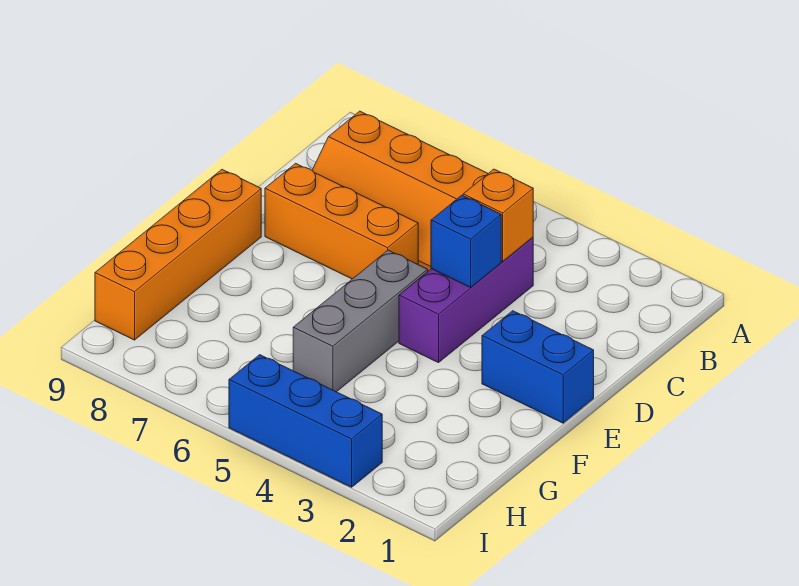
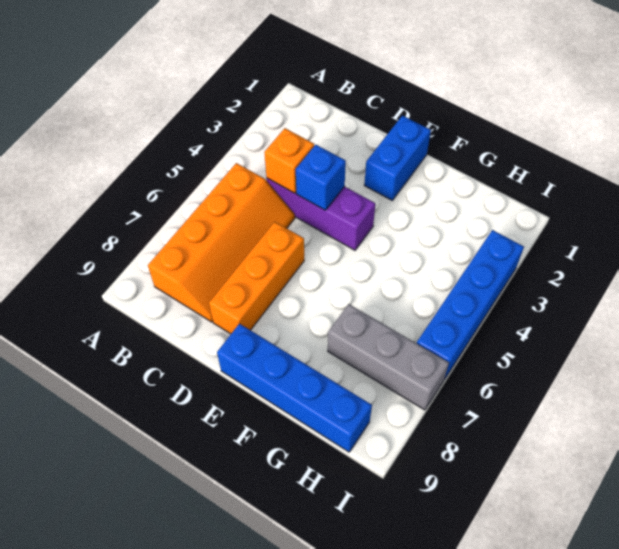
grey 1x3 brick [293,250,428,392] -> grey 1x3 brick moved to [328,304,449,410]
orange 1x4 brick [95,170,261,340] -> blue 1x4 brick [217,324,372,452]
blue 1x3 brick [229,355,382,487] -> blue 1x4 brick [417,230,524,380]

